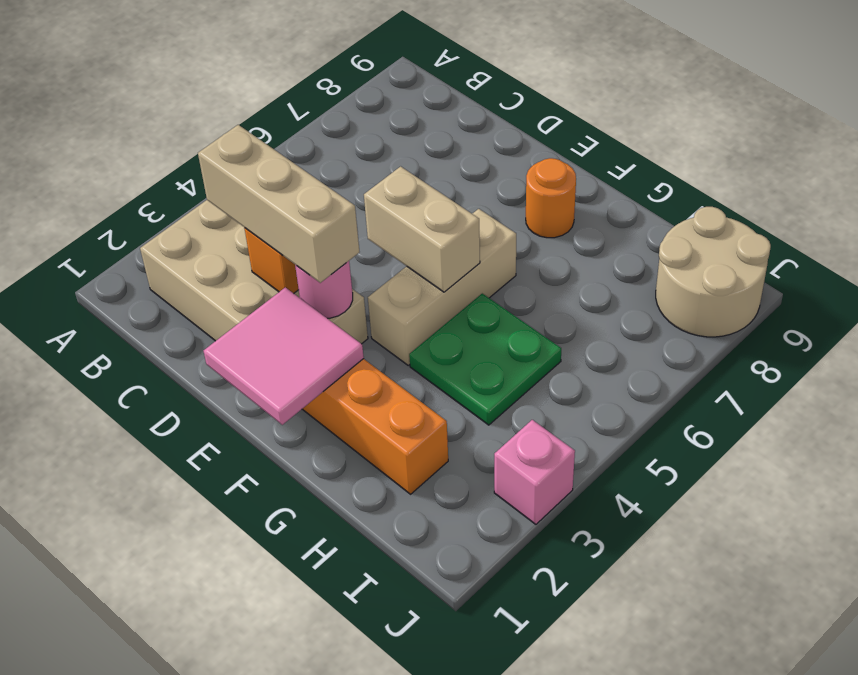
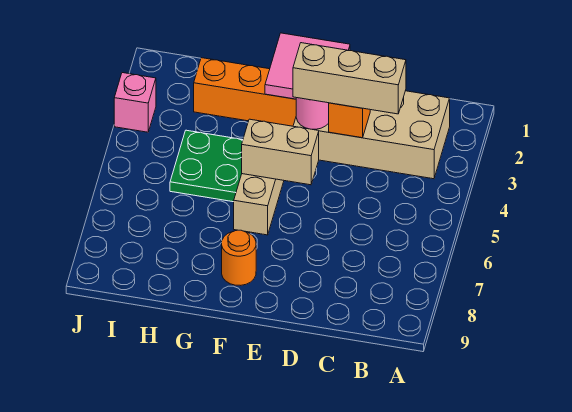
tan 2x2 round brick [656,207,771,337] -> none

